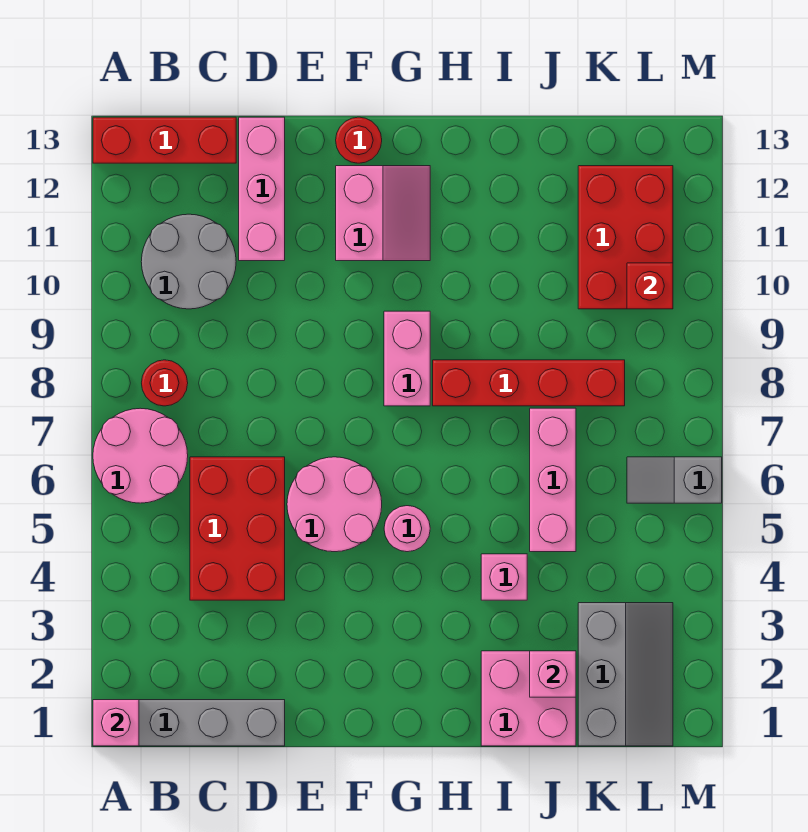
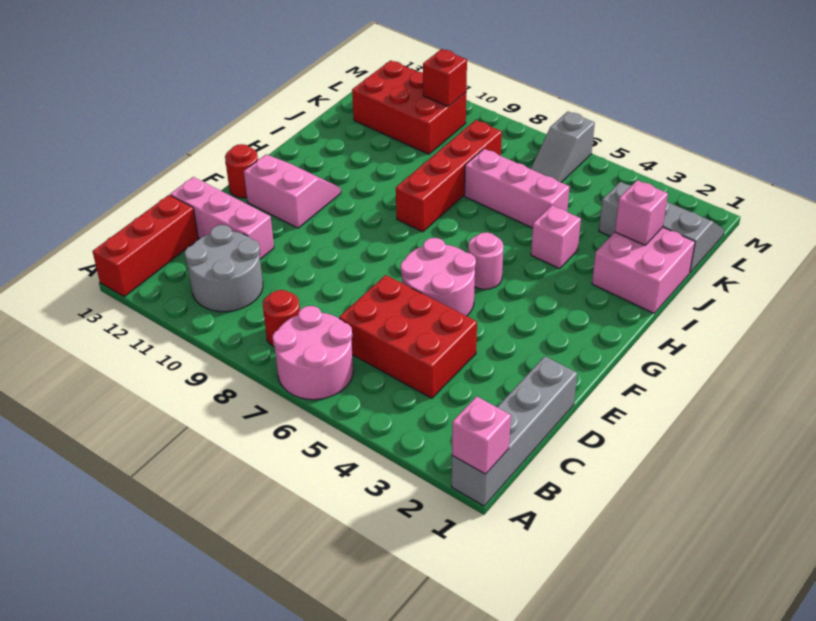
pink 1x2 brick [384,311,430,406] -> none

